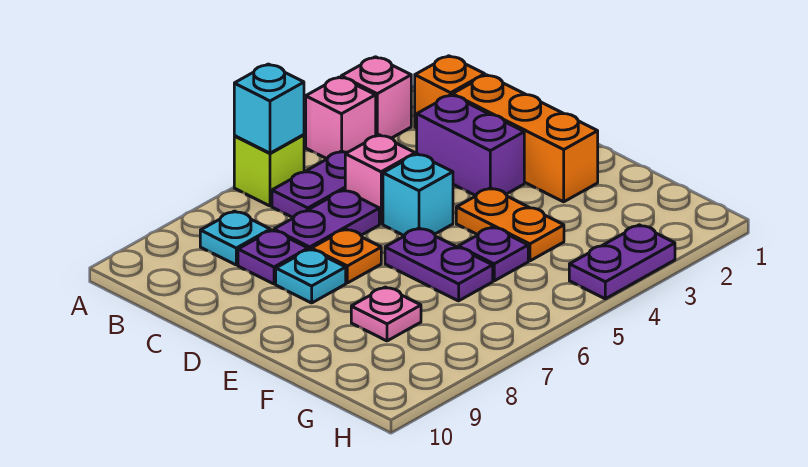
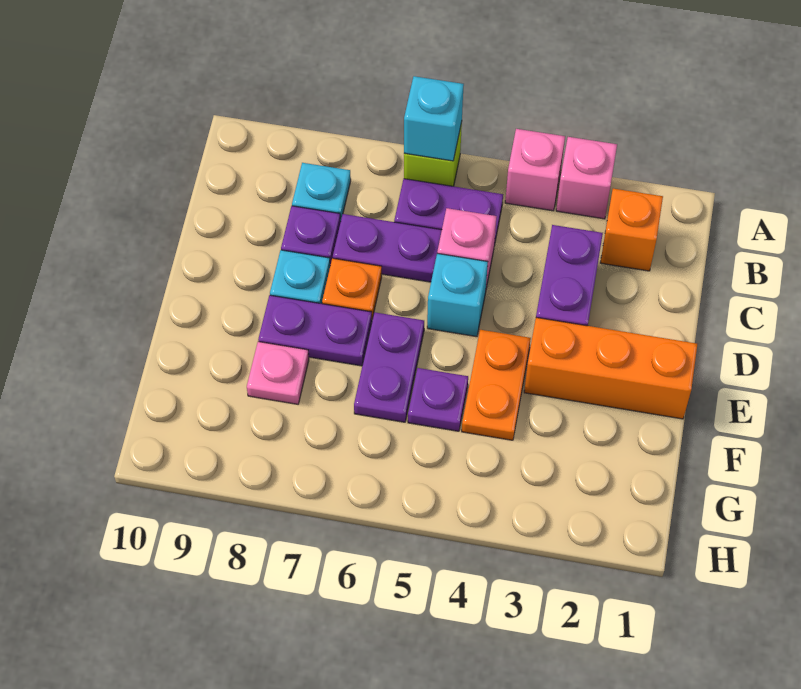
orange 1x3 brick [452,75,598,202] -> orange 1x3 brick turned to [524,318,697,419]
purple 1x2 plate [569,225,675,299] -> purple 1x2 plate moved to [258,295,372,366]

